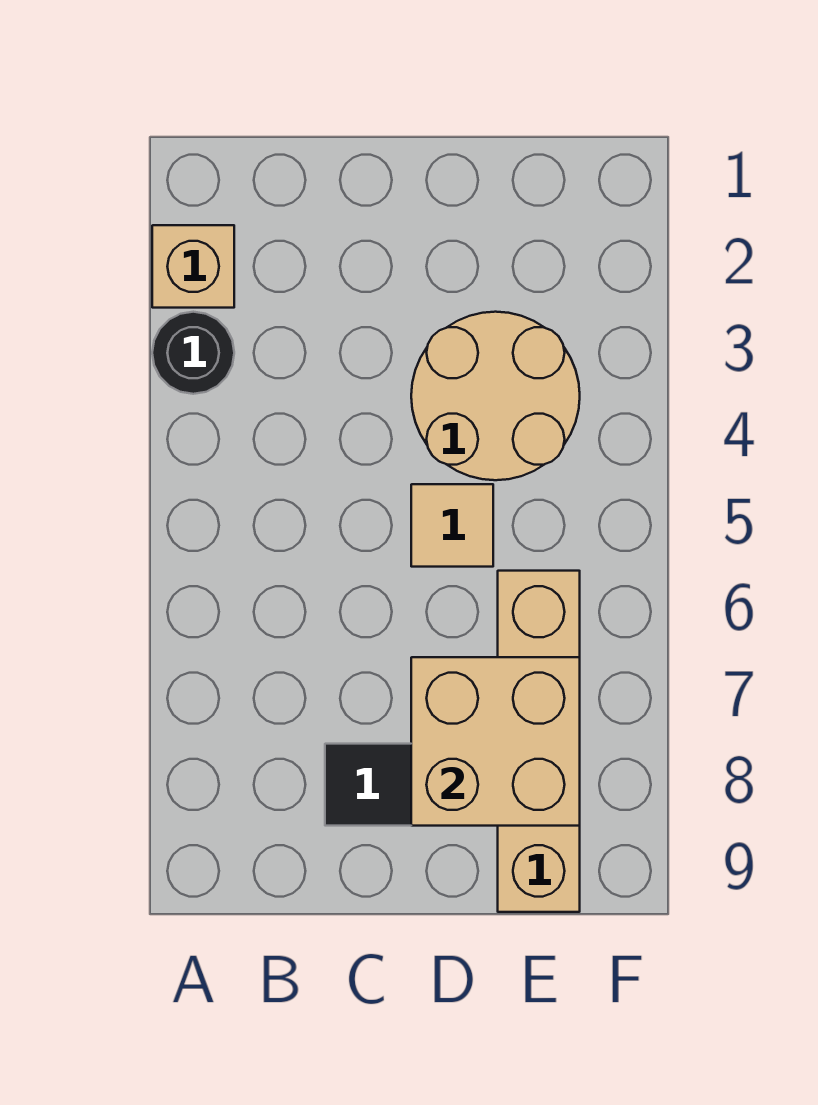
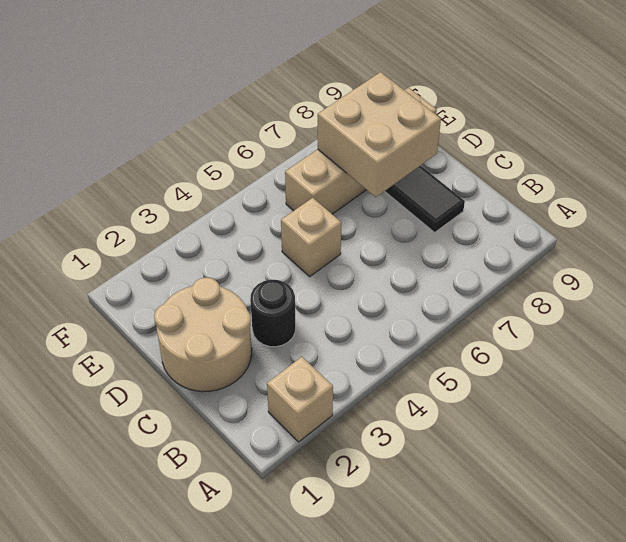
black 1x1 round brick [152,312,234,394] -> black 1x1 round brick moved to [250,280,296,347]
tan 2x2 round brick [411,312,580,480] -> tan 2x2 round brick moved to [154,278,252,392]
tan 1x1 tile [411,484,493,567] -> tan 1x1 brick [281,198,341,276]

